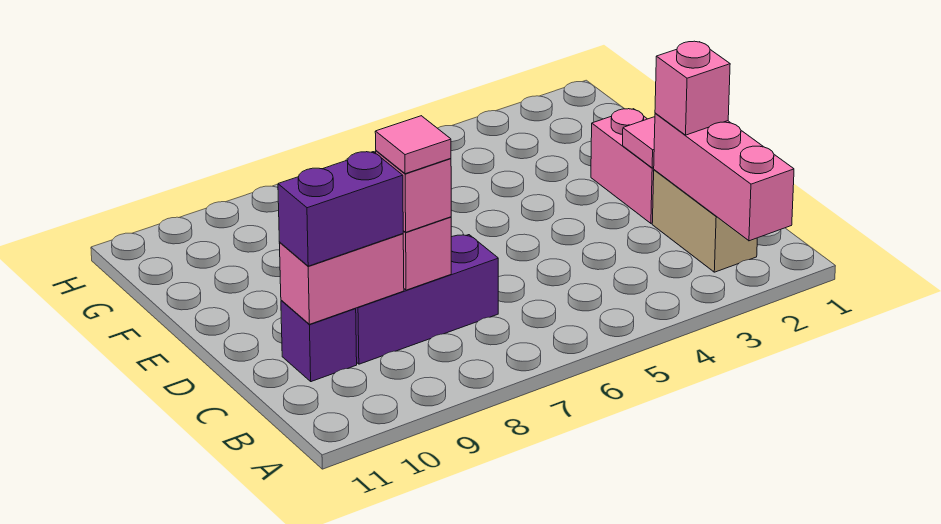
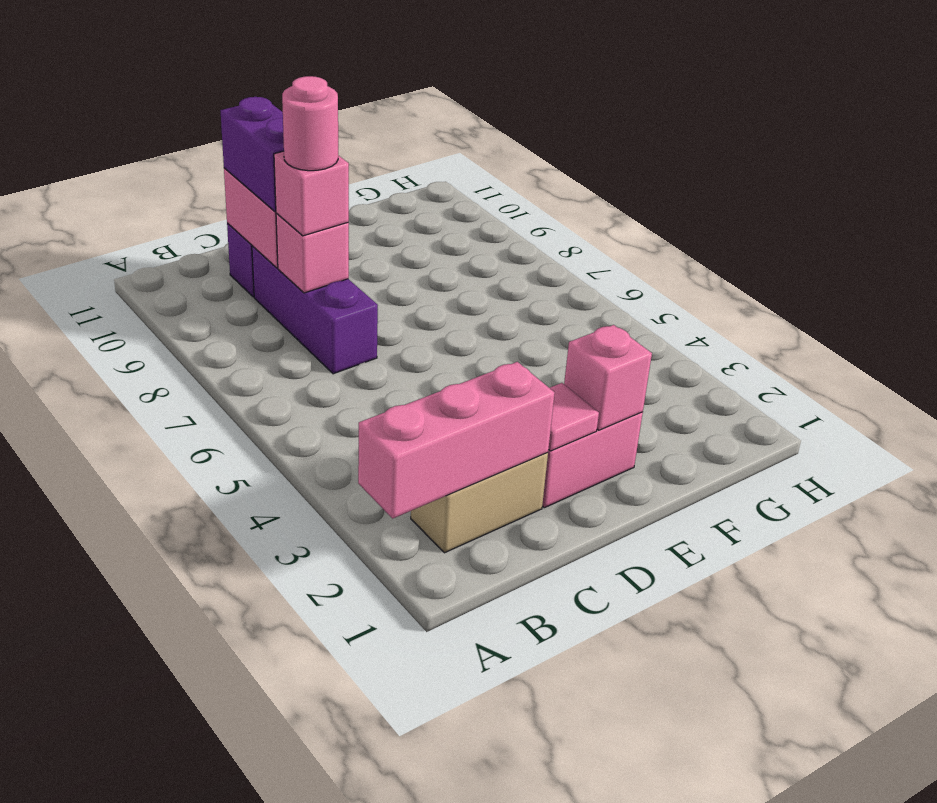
pink 1x1 brick [655,41,730,135] -> pink 1x1 brick moved to [564,325,652,430]
pink 1x1 tile [375,116,451,174] -> pink 1x1 round brick [282,76,338,171]

